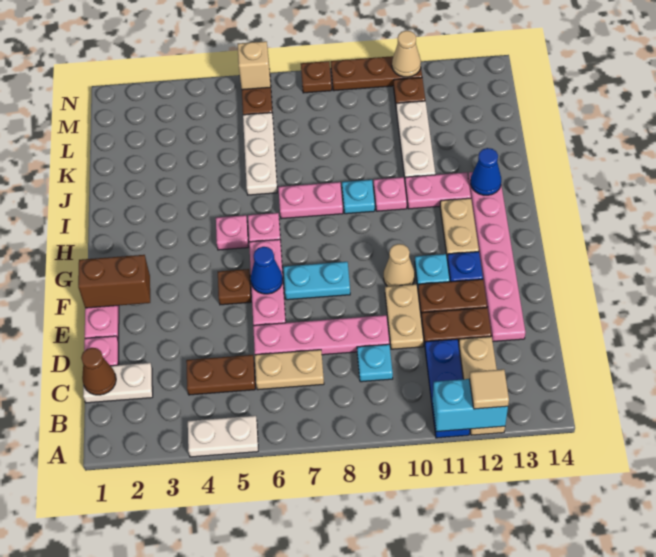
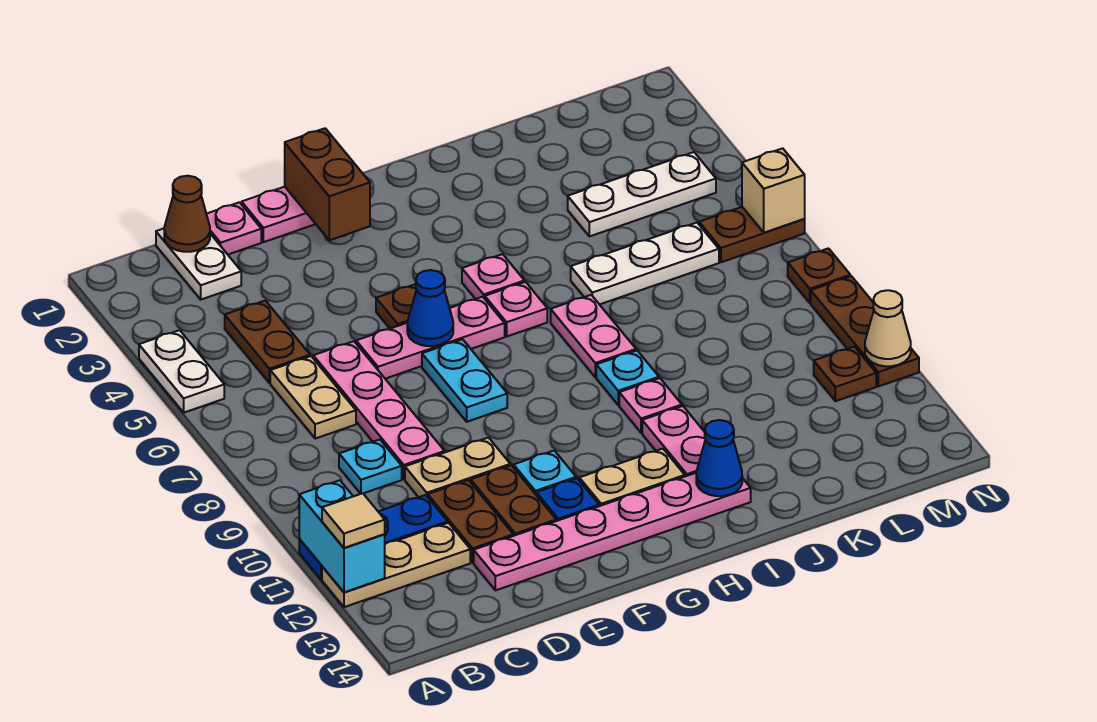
tan 1x1 cone [384,244,415,286] -> none
white 1x3 plate [396,101,435,178] -> white 1x3 plate moved to [568,152,716,236]

